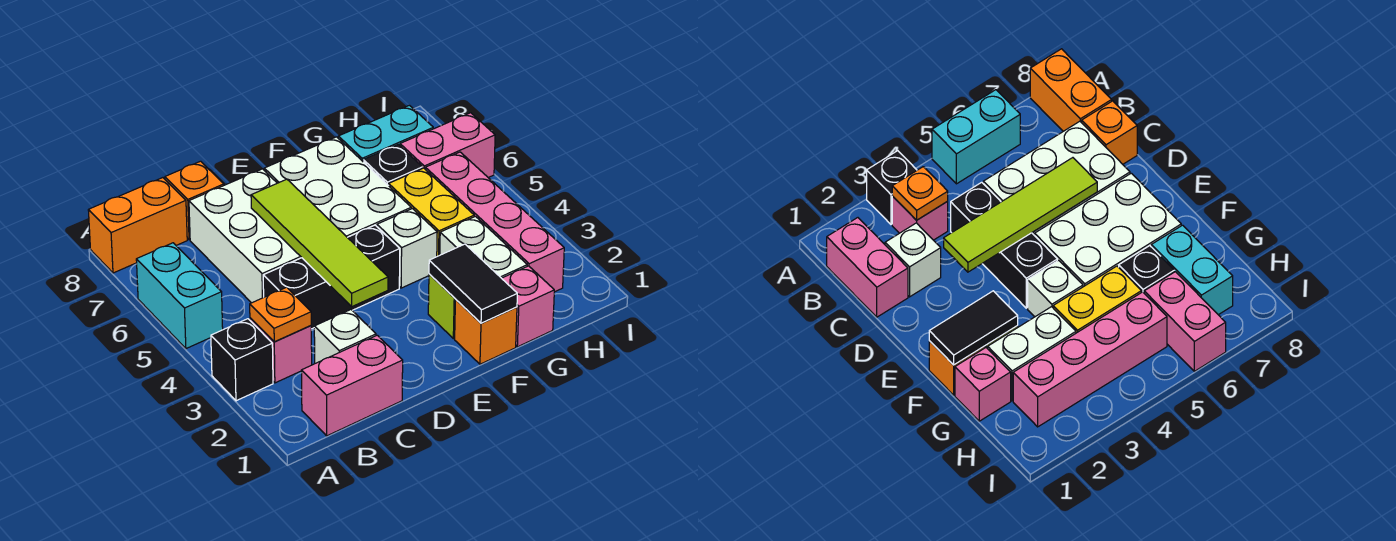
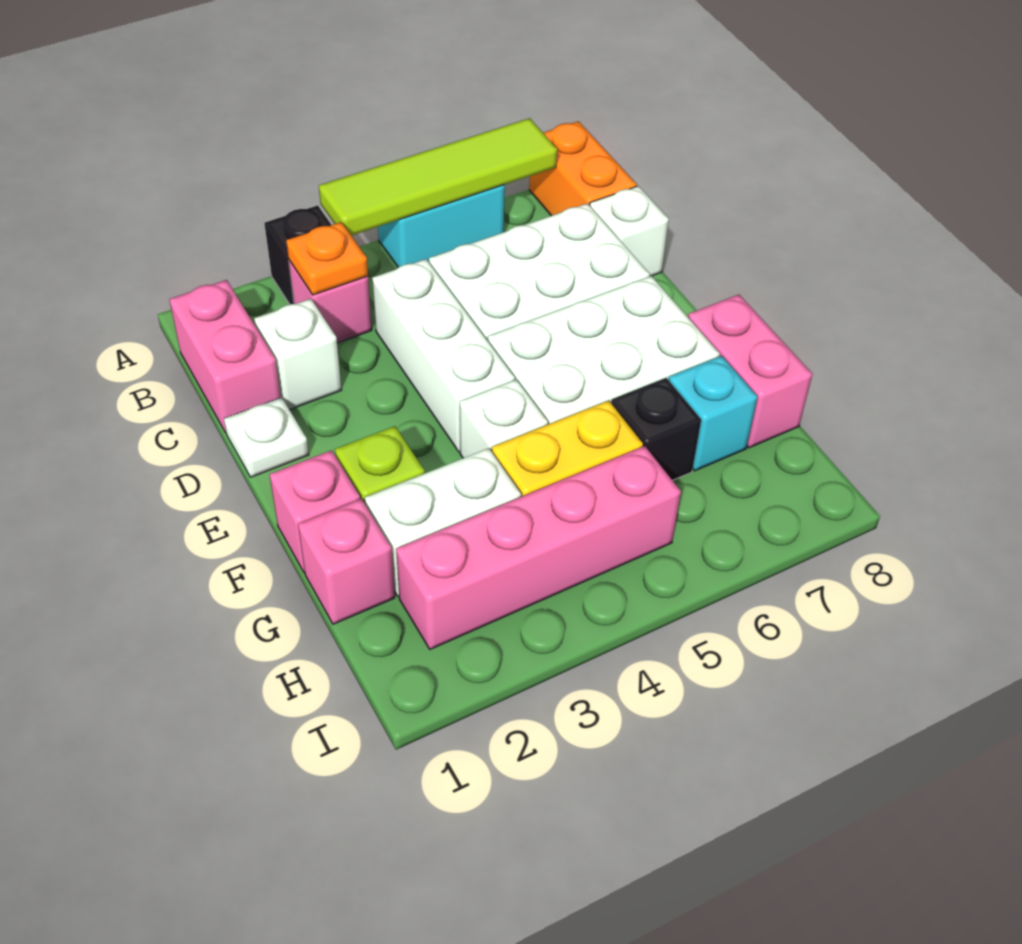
black 1x3 brick [263,225,400,329] -> white 1x3 brick [372,259,515,452]
orange 1x1 brick [165,161,224,240] -> white 1x1 brick [590,186,669,276]
none -> white 1x1 plate [224,397,309,477]
lime 1x4 tile [251,179,388,306] -> lime 1x4 tile moved to [319,118,557,236]
orange 1x1 brick [455,300,517,364] -> pink 1x1 brick [269,450,360,573]
black 1x2 tile [429,244,517,323] -> none
cyan 1x2 brick [338,105,433,161] -> cyan 1x1 brick [668,356,758,471]
pink 1x2 brick [400,113,495,178] -> pink 1x2 brick moved to [688,295,812,448]

